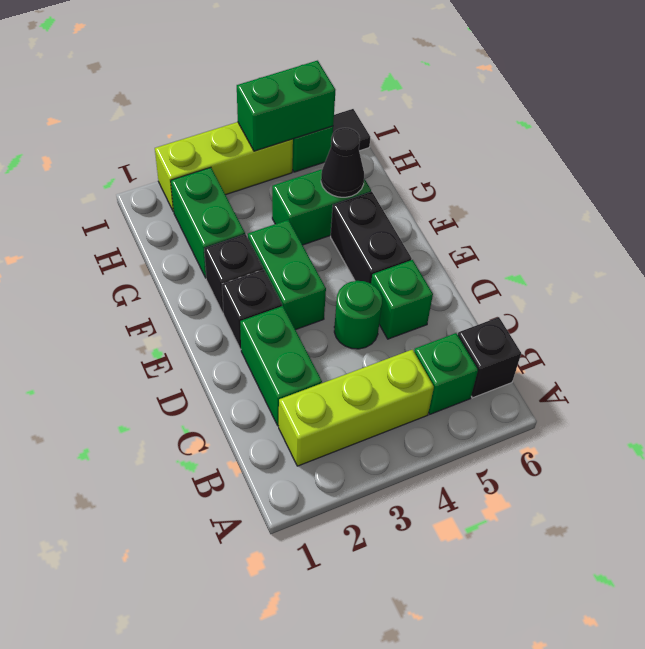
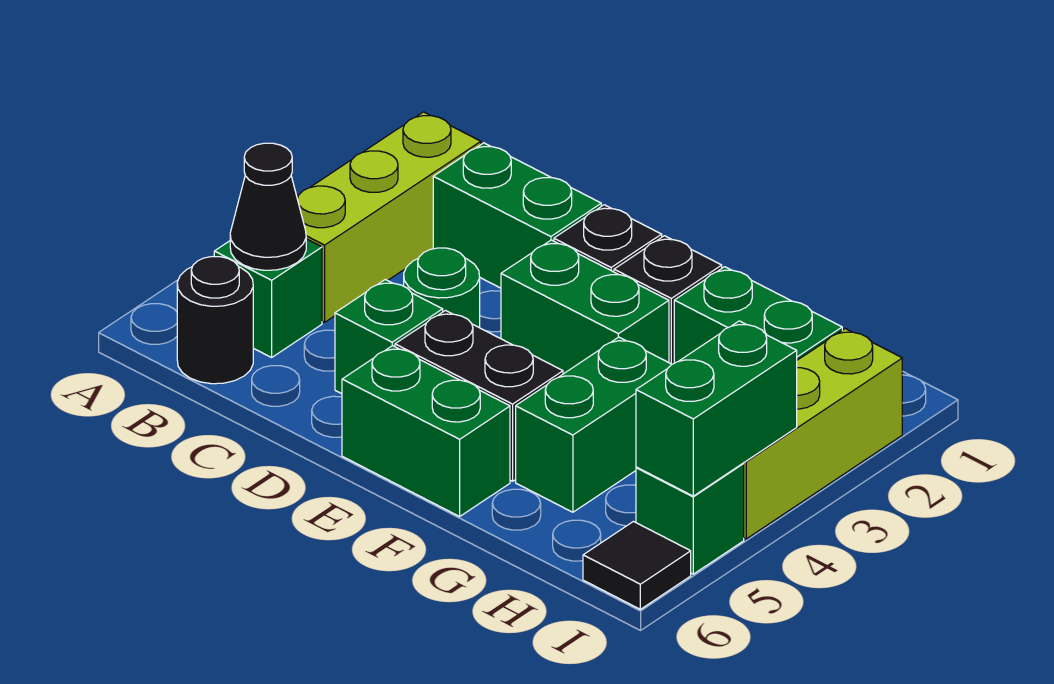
black 1x1 brick [458,317,521,398] -> black 1x1 round brick [177,257,253,384]
none -> green 1x2 brick [342,346,510,516]
black 1x1 cone [321,128,364,197] -> black 1x1 cone moved to [230,143,306,270]

